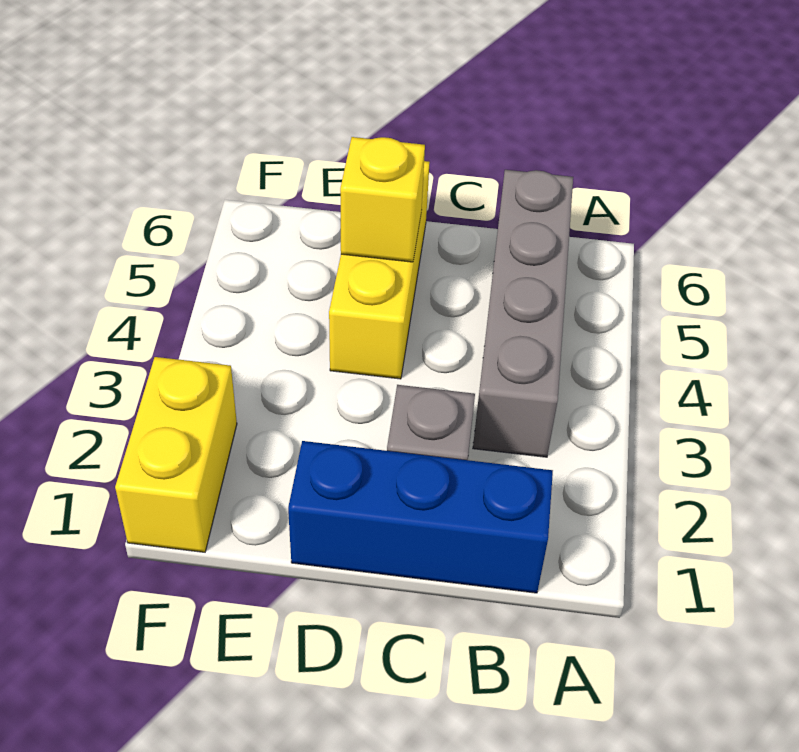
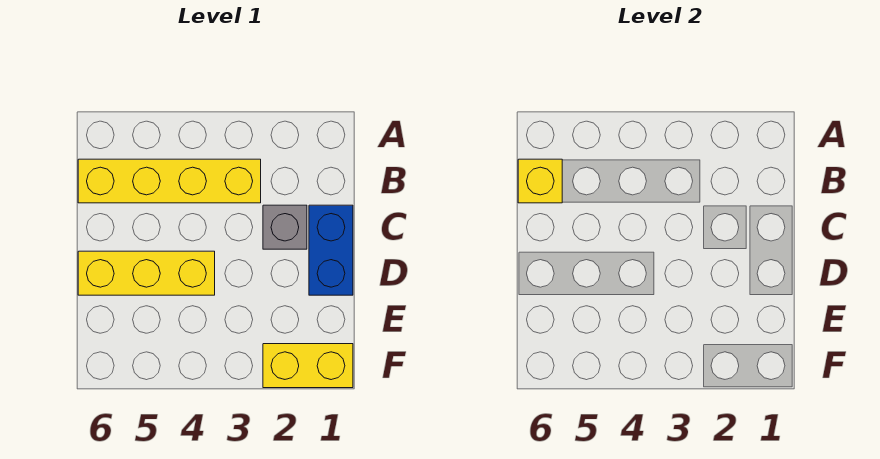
blue 1x3 brick [288,441,553,593] -> blue 1x2 brick [309,205,353,295]
grey 1x4 brick [473,170,573,457] -> yellow 1x4 brick [78,159,261,203]
yellow 1x1 brick [340,137,425,262] -> yellow 1x1 brick moved to [518,159,562,203]

